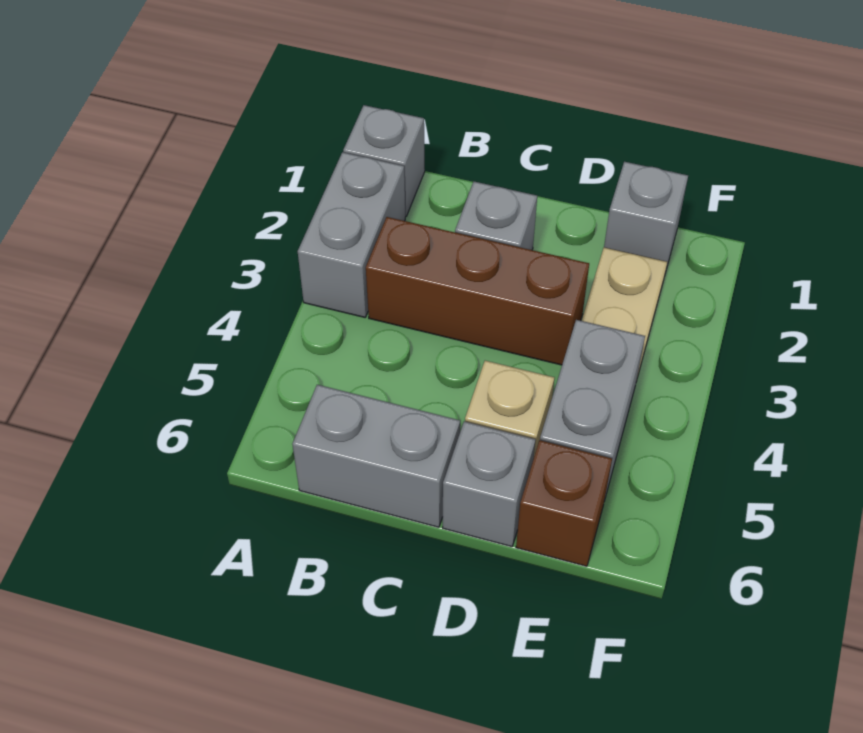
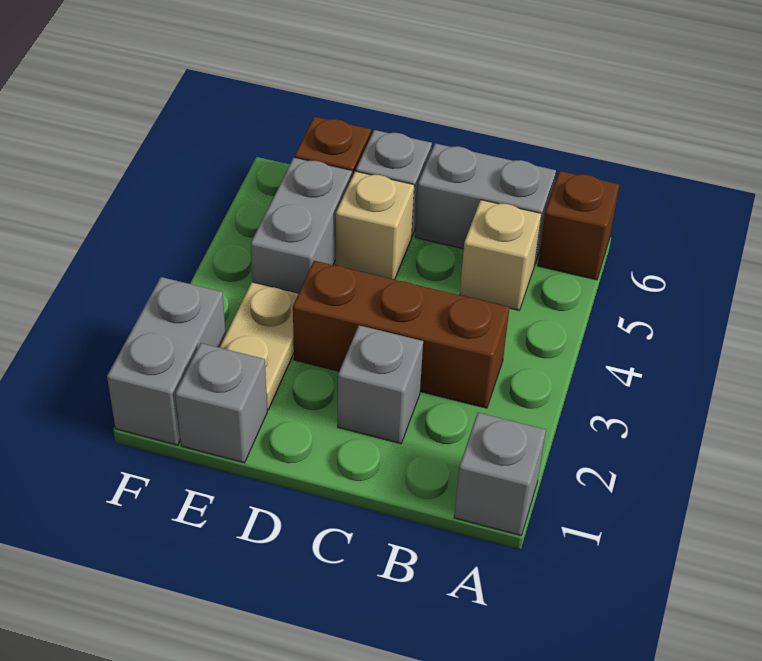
grey 1x2 brick [298,152,405,317] -> grey 1x2 brick moved to [107,277,226,445]
none -> brown 1x1 brick [538,171,619,280]
none -> tan 1x1 brick [460,200,541,310]

